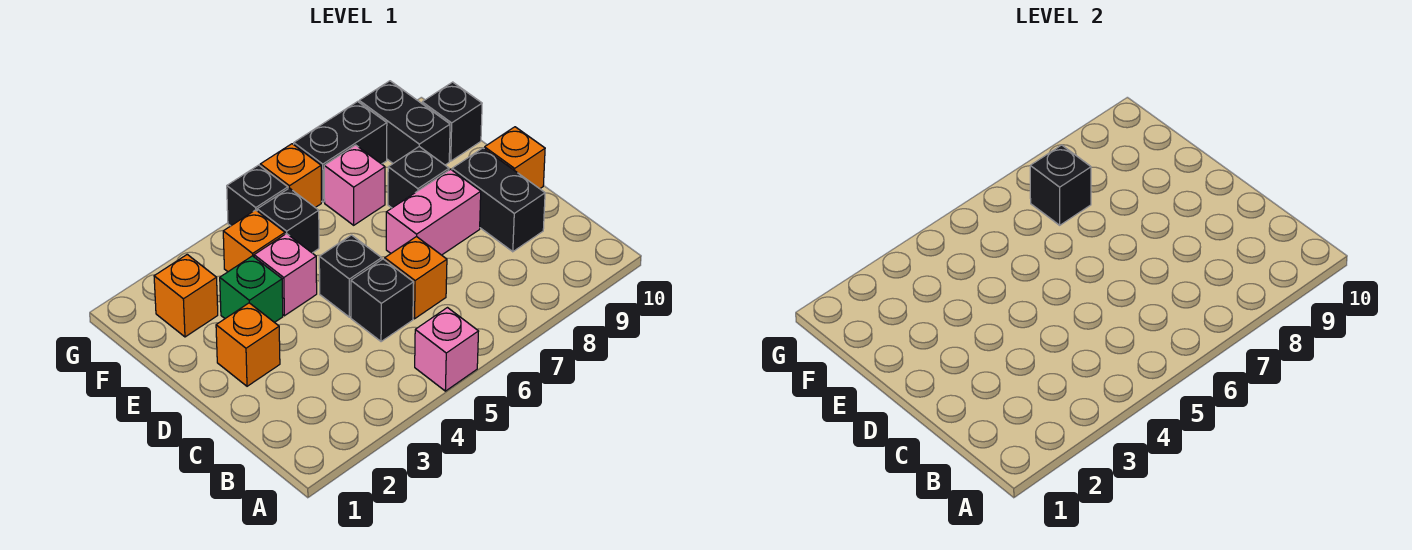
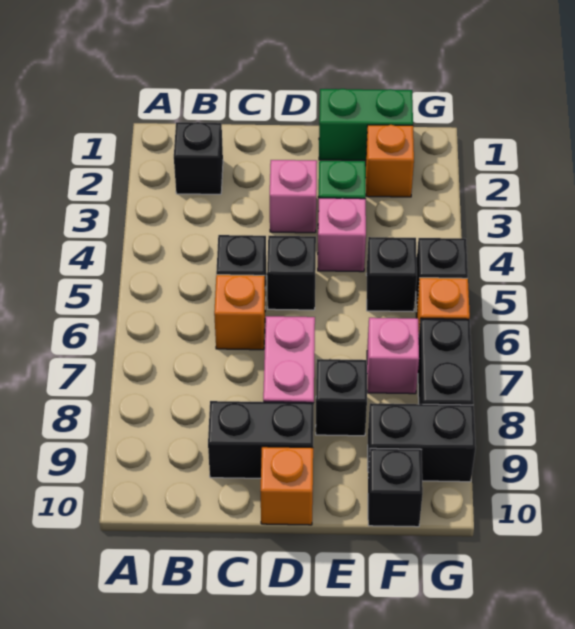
pink 1x1 brick [415,308,479,391] -> pink 1x1 brick moved to [270,160,317,233]
orange 1x1 brick [216,303,280,386] -> none
none -> green 1x2 brick [319,89,413,160]
orange 1x1 brick [223,210,285,272] -> none
black 1x1 brick [1030,145,1091,225] -> black 1x1 brick moved to [174,122,223,194]

